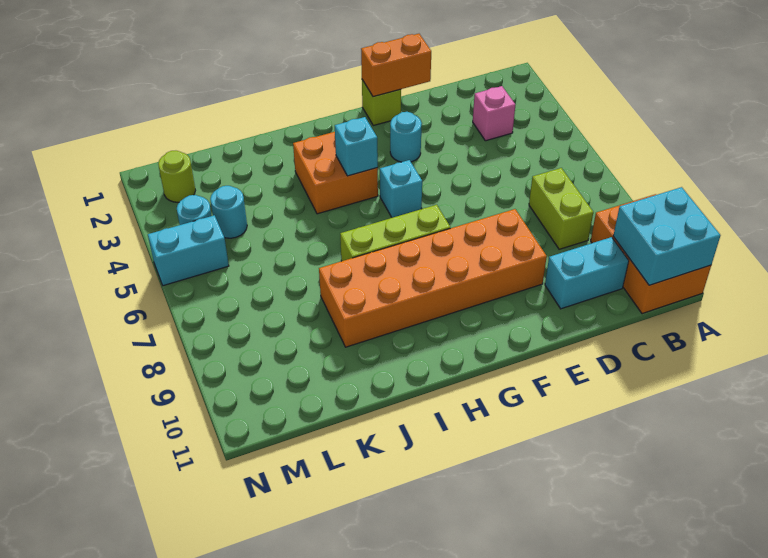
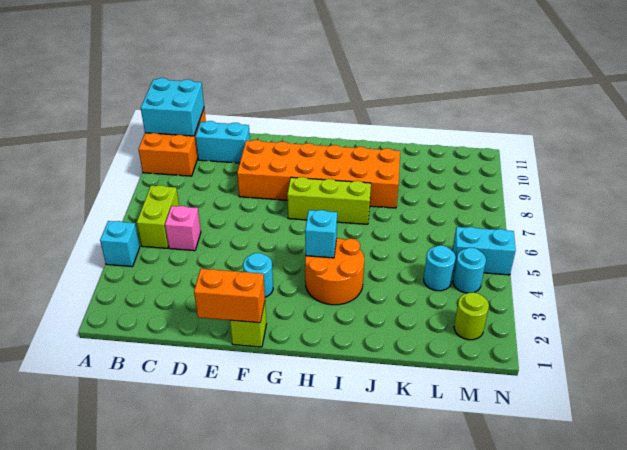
pink 1x1 brick [473,86,515,141] -> pink 1x1 brick moved to [165,206,201,251]
lime 1x2 brick [529,168,593,249] -> lime 1x2 brick moved to [137,185,179,248]
cyan 1x1 brick [380,160,422,218] -> cyan 1x1 brick moved to [100,221,140,267]
orange 2x2 brick [293,132,378,214] -> orange 2x2 round brick [305,238,364,305]

